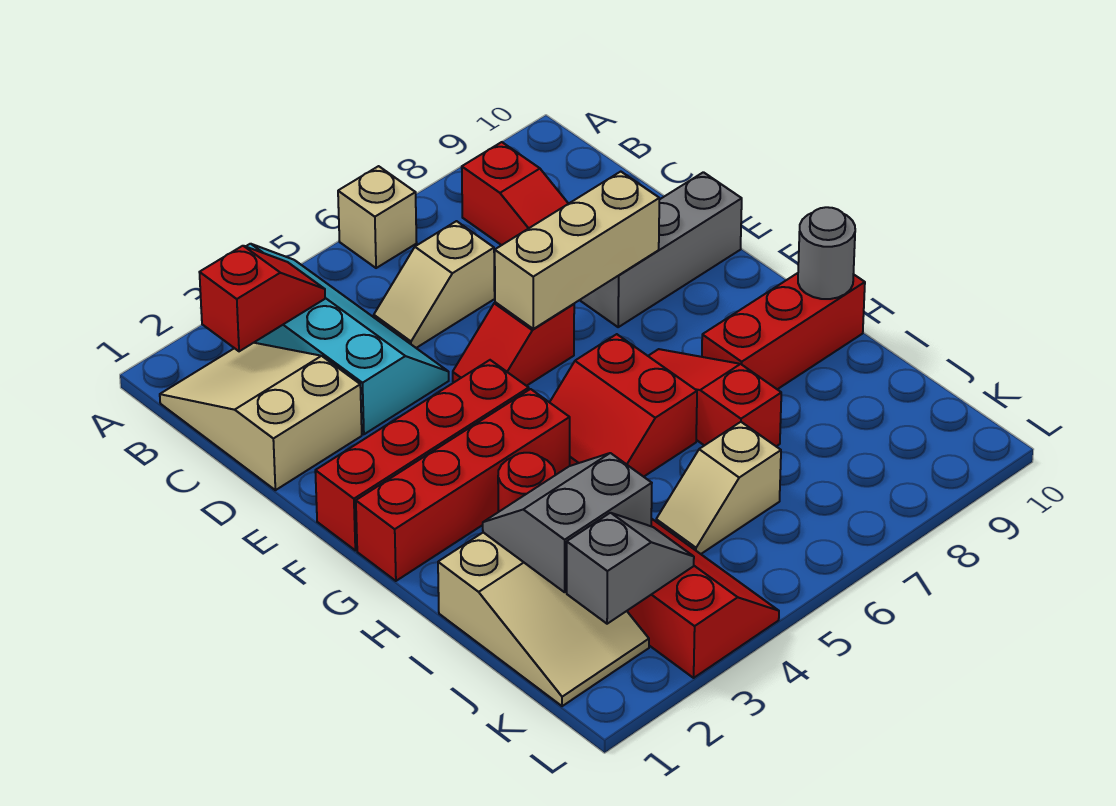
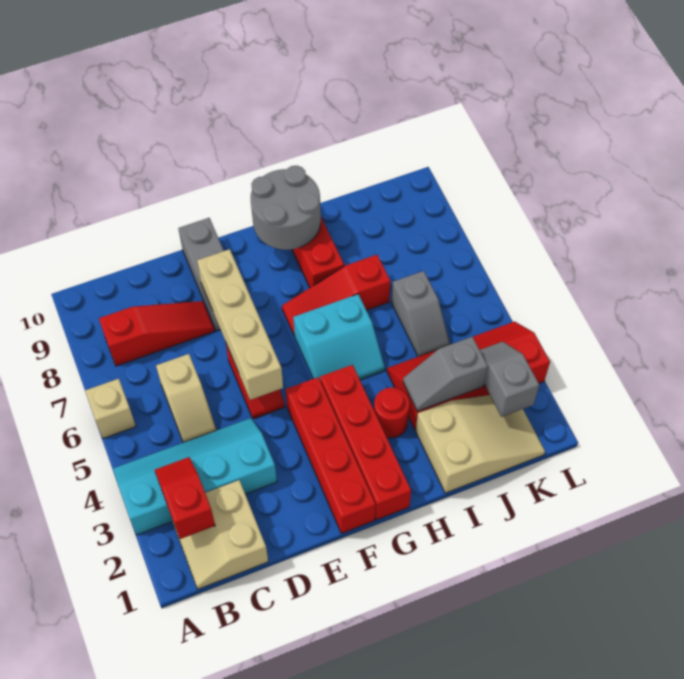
tan 2x3 slope [160,343,362,490] -> tan 2x2 slope [172,480,268,589]
tan 1x3 brick [494,172,659,329] -> tan 1x4 brick [197,249,283,400]
red 2x2 slope [550,334,697,477] -> cyan 2x2 slope [293,294,385,380]
grey 1x1 round brick [798,207,855,299] -> grey 2x2 round brick [251,166,321,250]
grey 2x2 slope [483,453,652,592] -> grey 1x2 slope [403,337,488,411]
tan 1x2 slope [656,422,781,554] -> grey 1x2 slope [391,271,450,357]

